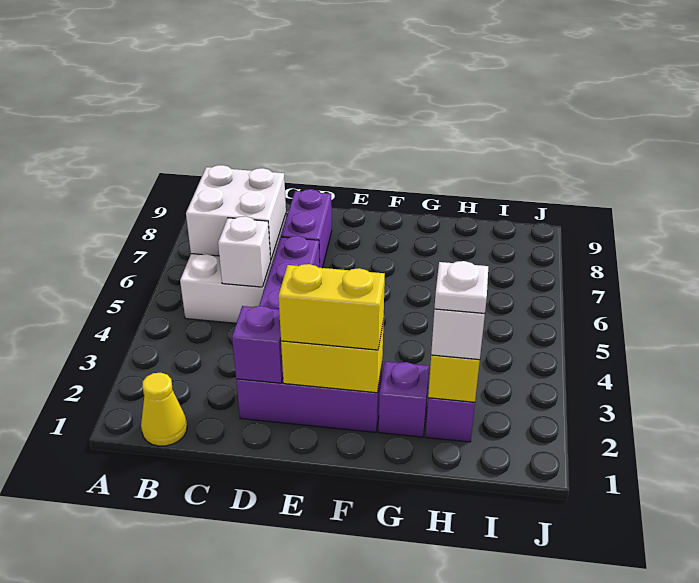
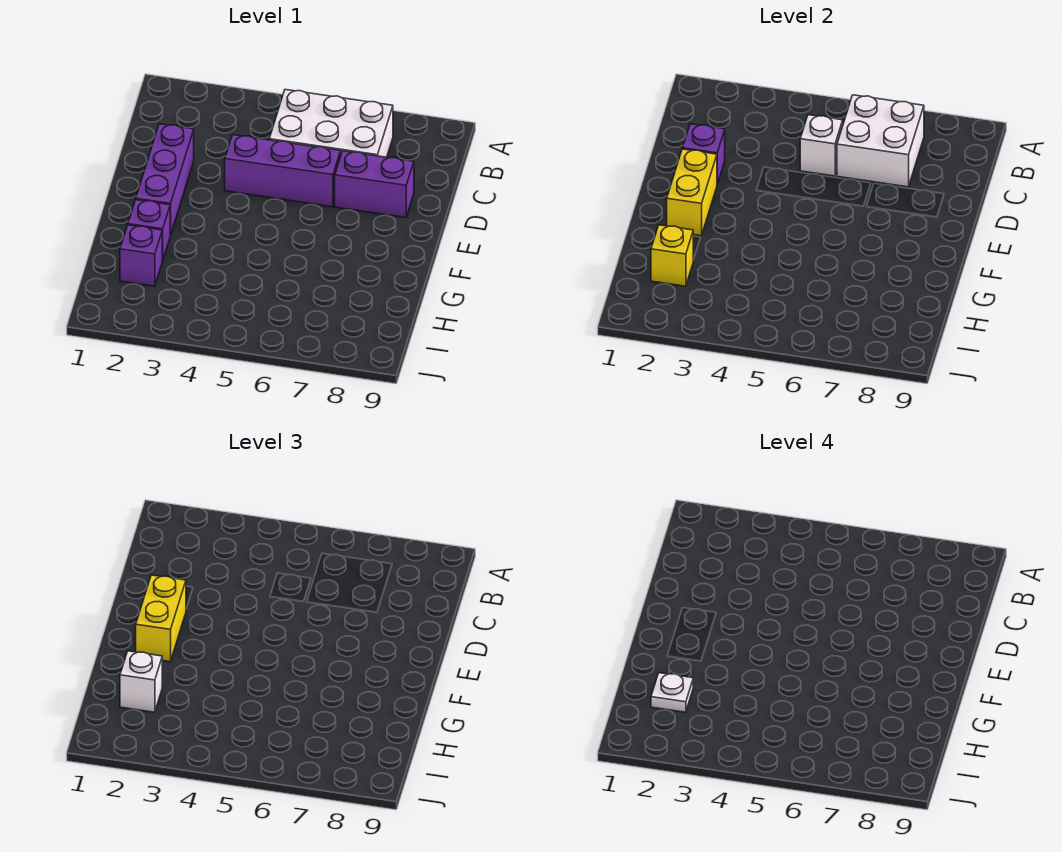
yellow 1x1 cone [141,373,187,446] -> none

